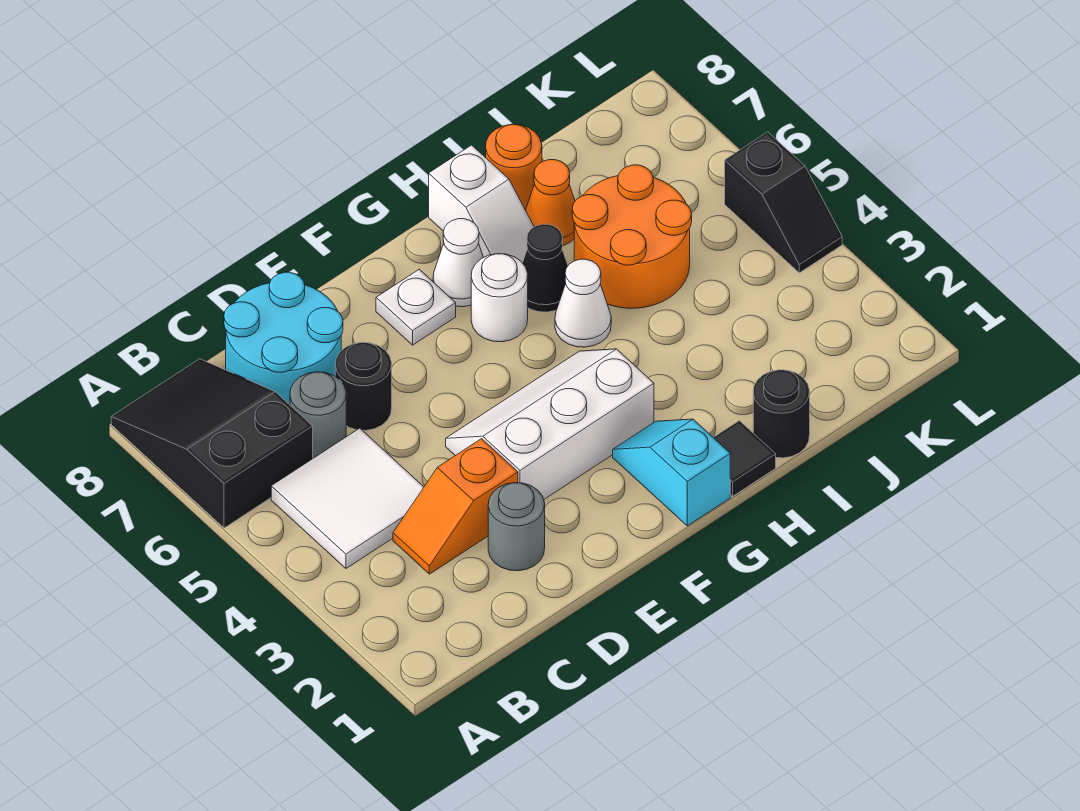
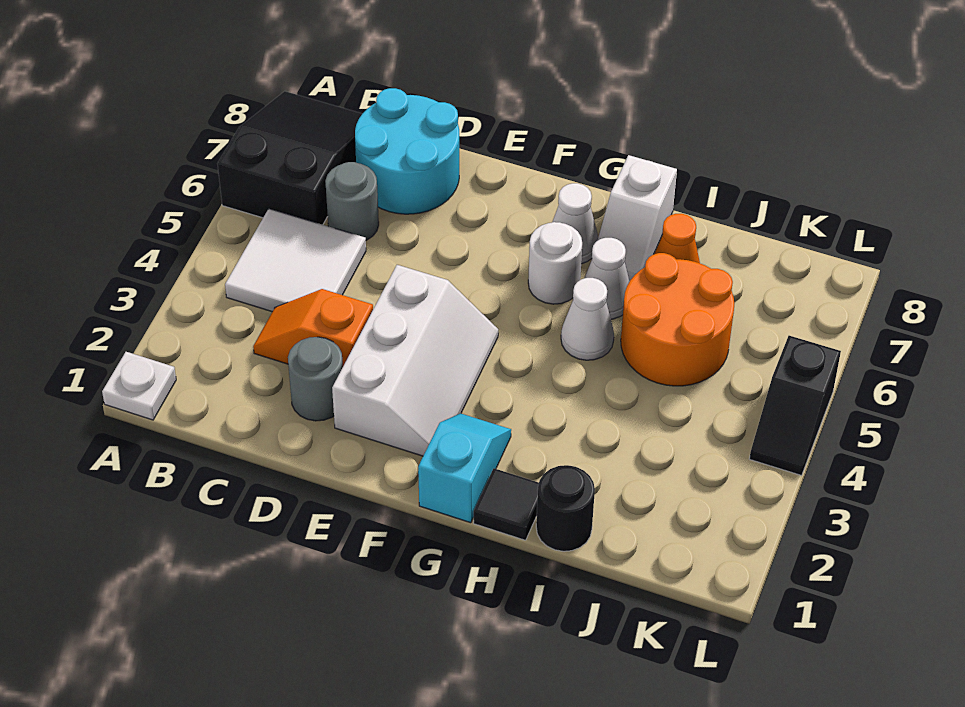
black 1x1 round brick [335,342,392,431] -> none
white 2x3 slope [446,349,654,499] -> white 2x3 slope turned to [332,265,498,456]
white 1x1 plate [376,269,456,345] -> white 1x1 plate moved to [102,352,176,420]
black 1x1 cone [523,224,568,312] -> white 1x1 cone [585,238,630,319]
orange 1x1 round brick [486,124,542,210] -> none

